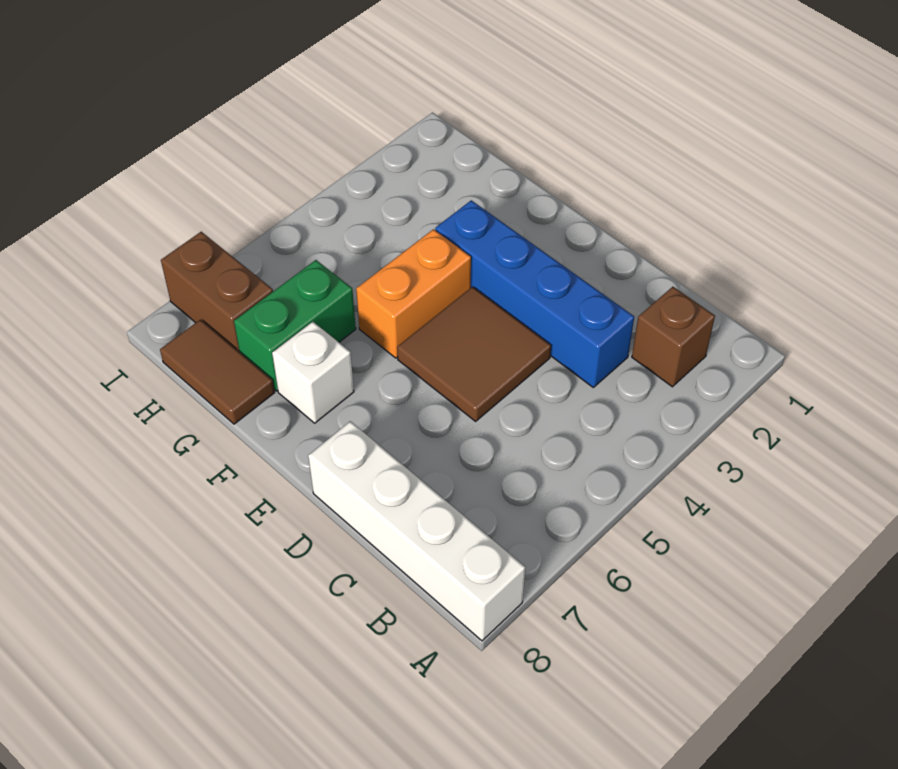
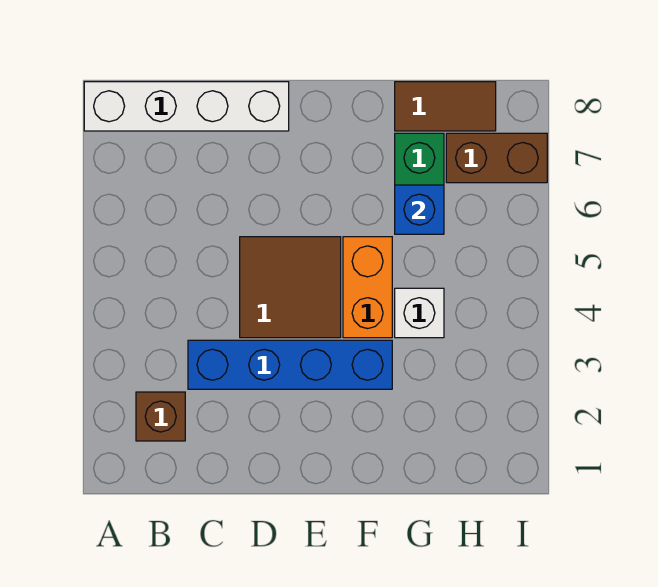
white 1x1 brick [272,322,354,423] -> white 1x1 brick moved to [395,288,444,338]
none -> blue 1x1 brick [395,185,444,234]

